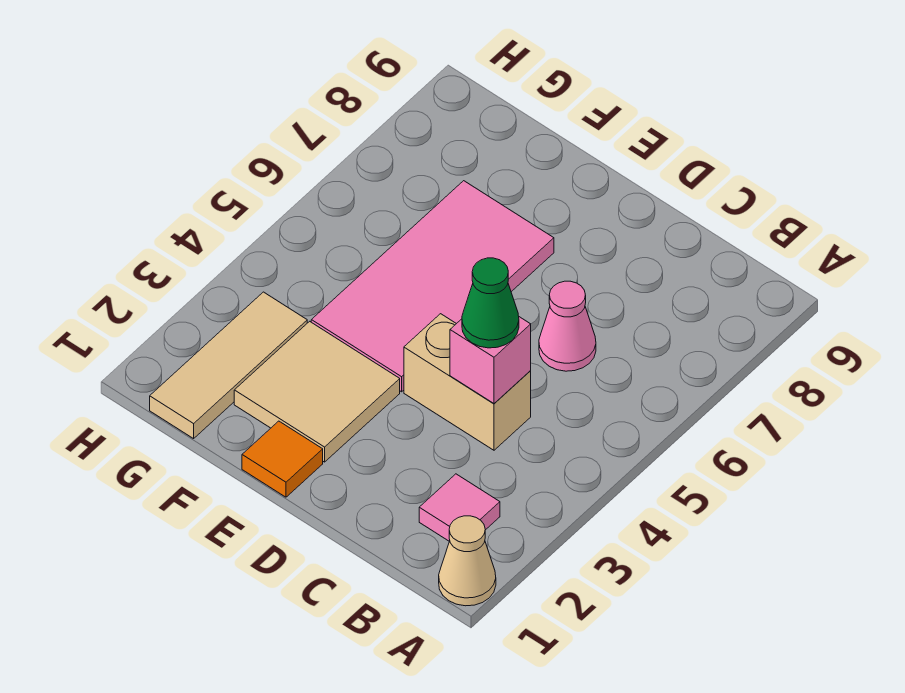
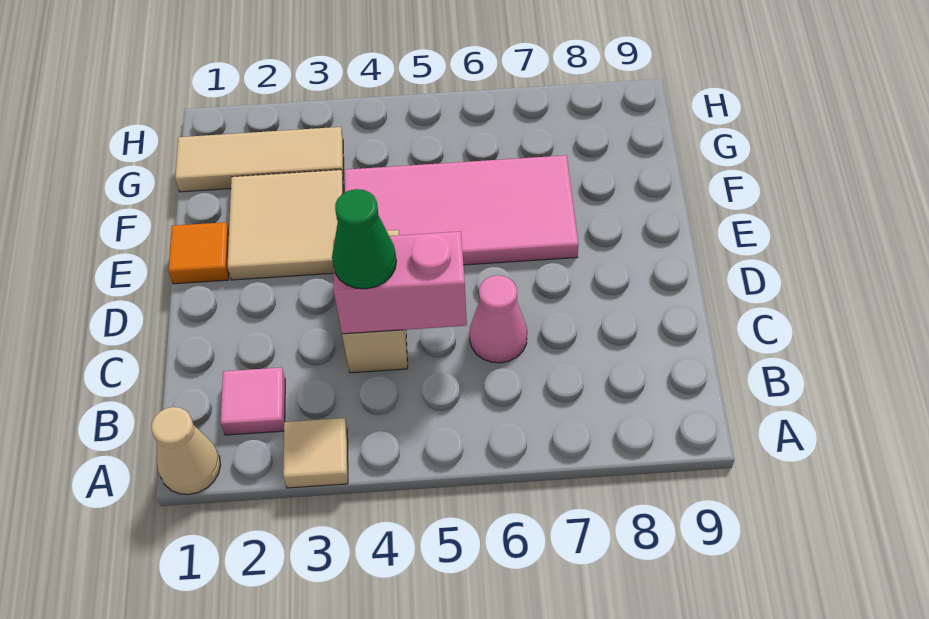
none -> tan 1x1 tile [283,418,348,488]
pink 1x1 brick [450,317,531,403] -> pink 1x2 brick [333,231,467,334]

